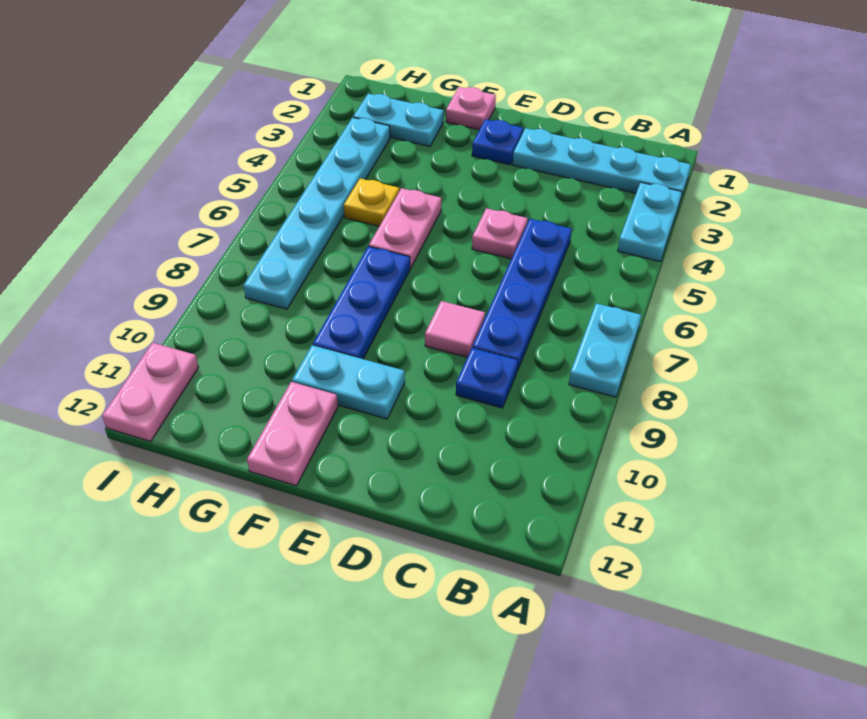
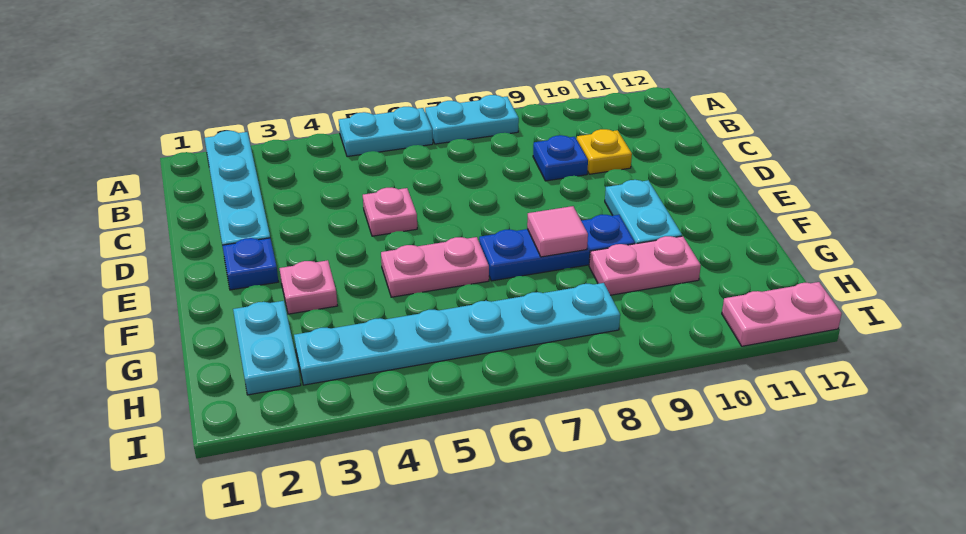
cyan 1x2 plate [618,182,682,261] -> cyan 1x2 plate moved to [339,107,433,157]
blue 1x4 plate [473,219,572,371] -> none
pink 1x1 tile [425,301,485,357] -> pink 1x1 tile moved to [527,206,588,257]
pink 1x1 plate [446,87,496,130] -> pink 1x1 plate moved to [280,260,337,314]
pink 1x2 plate [247,382,338,486] -> pink 1x2 plate moved to [589,236,701,295]
yellow 1x1 plate [344,178,399,226] -> yellow 1x1 plate moved to [577,129,632,174]

